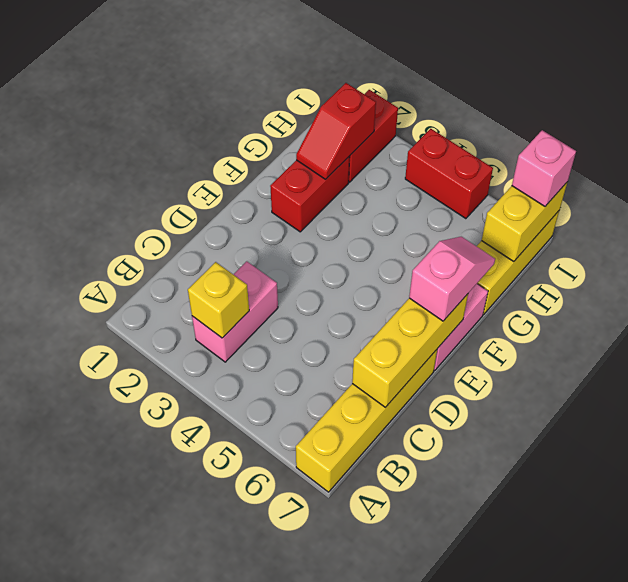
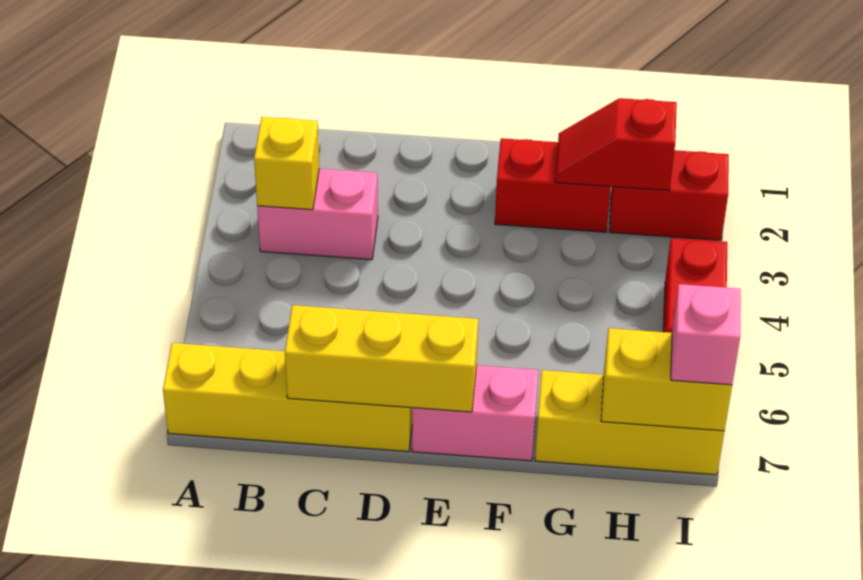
pink 1x2 slope [409,237,495,321] -> none

